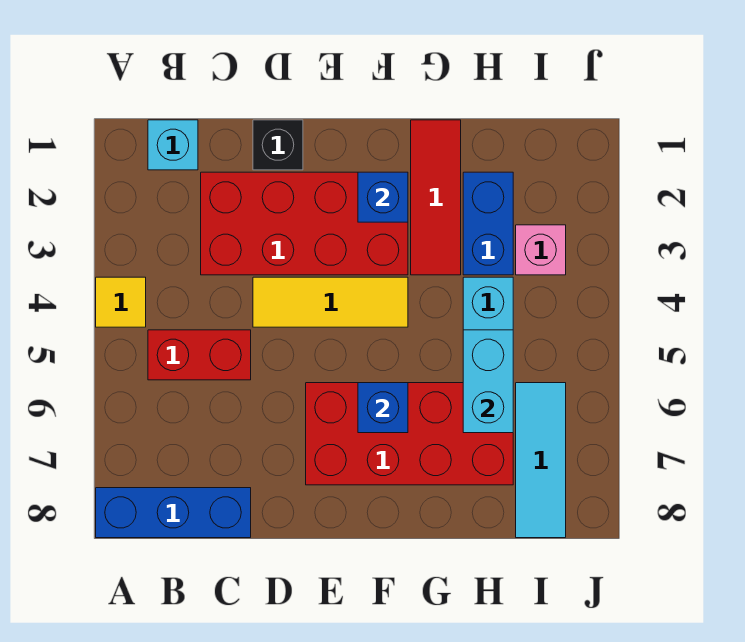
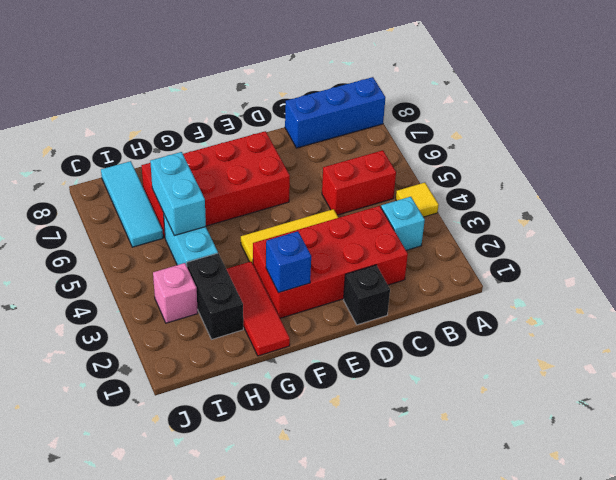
cyan 1x1 brick [148,120,198,170] -> cyan 1x1 brick moved to [381,197,425,250]
blue 1x1 brick [358,383,408,433] -> none
blue 1x2 brick [463,172,513,275] -> black 1x2 brick [187,253,243,339]

